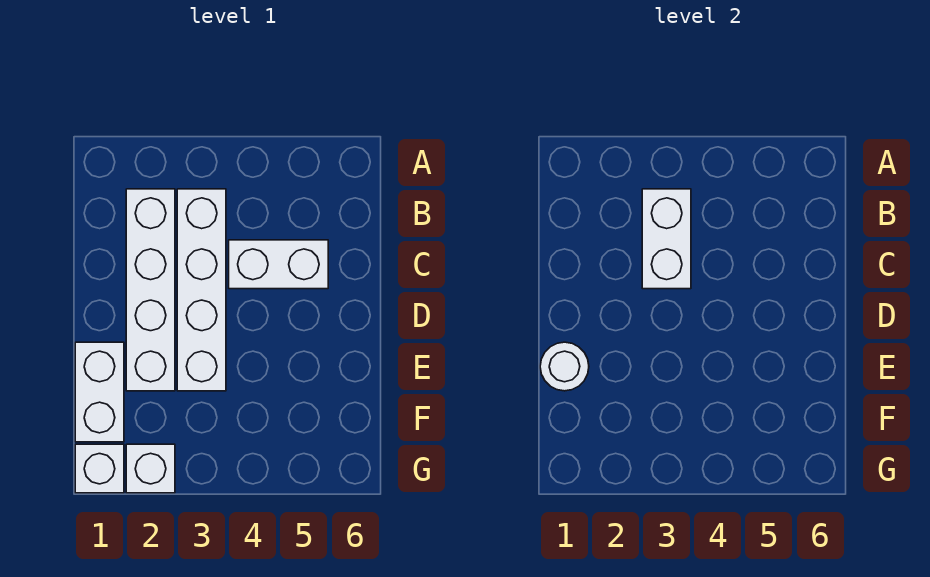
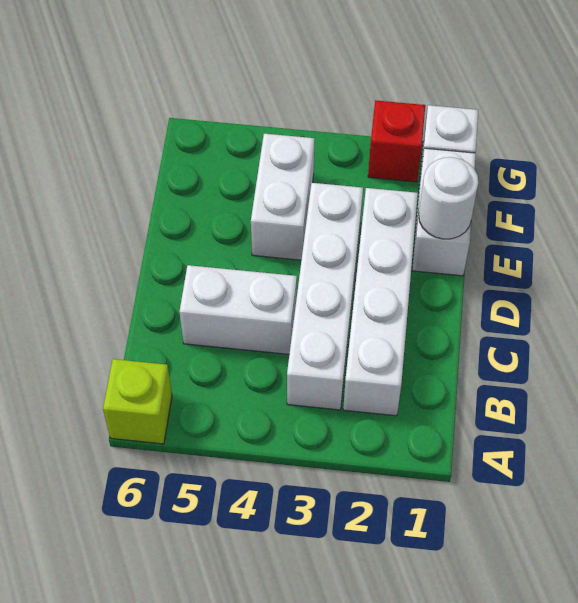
none -> lime 1x1 brick [103,359,172,444]
white 1x2 brick [642,189,691,289] -> white 1x2 brick moved to [251,134,314,260]
white 1x1 brick [126,444,175,493] -> red 1x1 brick [368,100,425,182]

